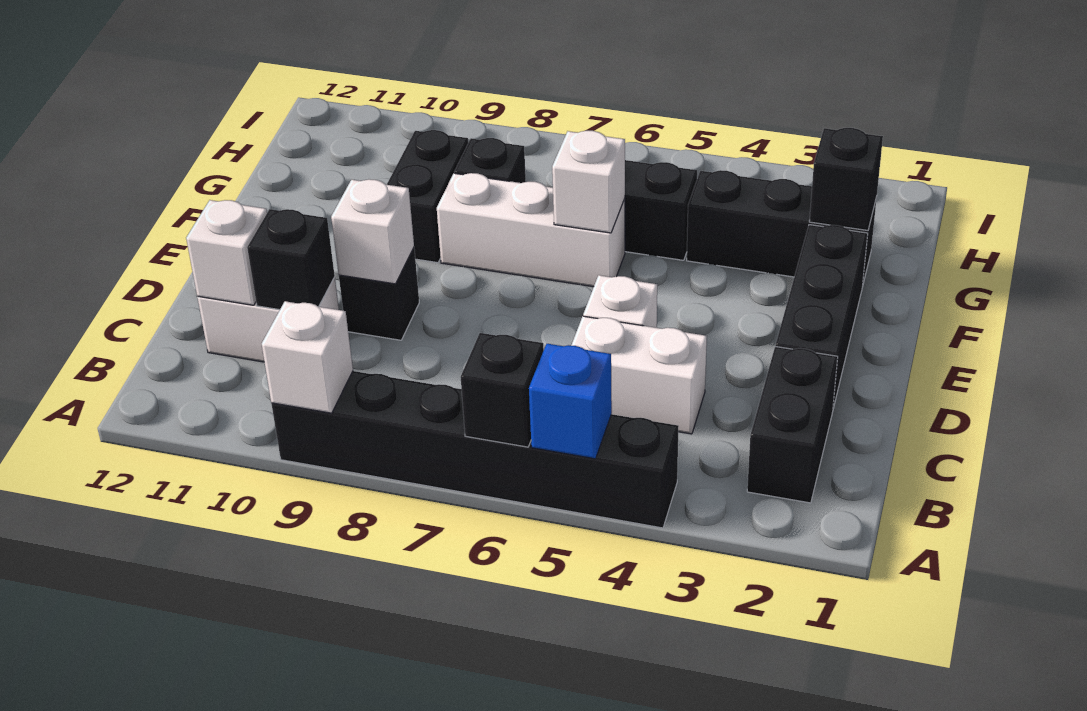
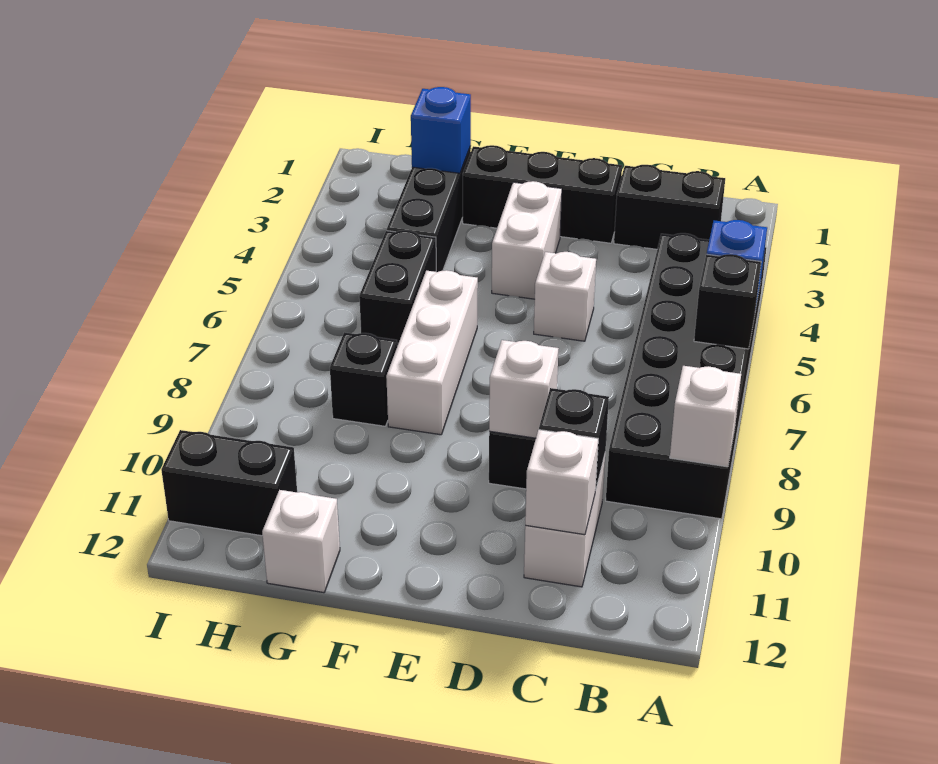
black 1x6 brick [272,371,679,528] -> black 2x6 brick [606,233,766,519]
white 1x2 brick [571,316,707,434] -> white 1x2 brick moved to [492,181,562,299]
white 1x1 brick [552,131,625,233] -> white 1x1 brick moved to [262,490,340,593]
black 1x2 brick [387,130,468,263] -> black 1x2 brick moved to [161,430,297,536]
black 1x1 brick [809,128,883,230] -> blue 1x1 brick [411,87,471,173]

